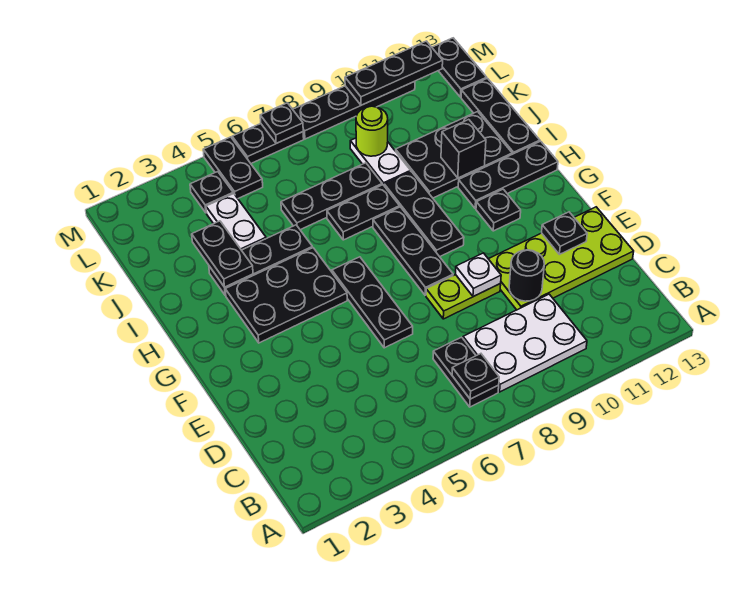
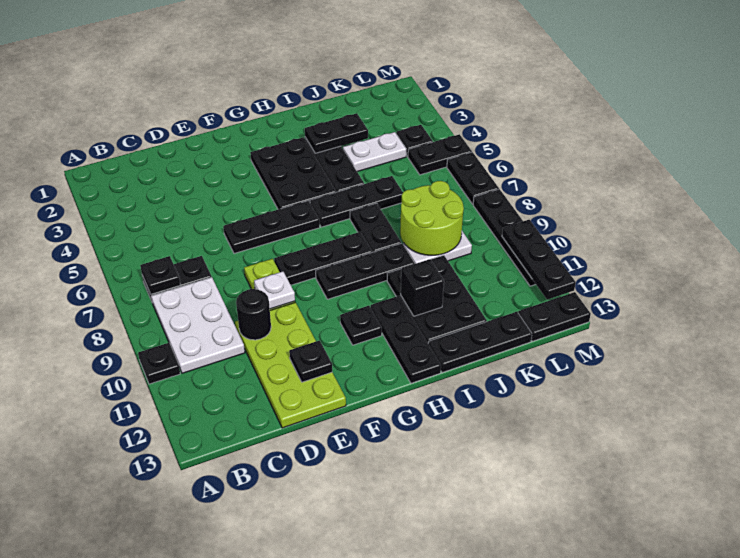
black 1x3 plate [281,163,382,230] -> black 1x3 plate turned to [310,176,403,227]
lime 1x1 round brick [356,106,388,156] -> lime 2x2 round brick [400,181,464,255]
black 1x1 plate [260,103,303,143] -> black 1x1 plate moved to [138,343,180,384]

